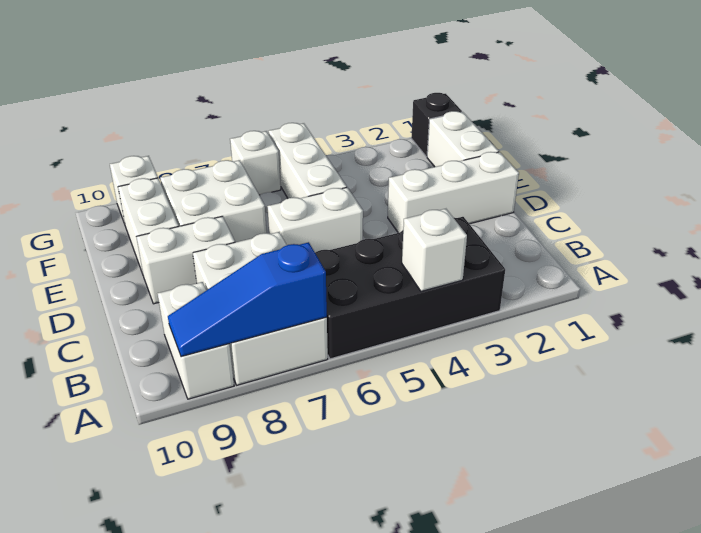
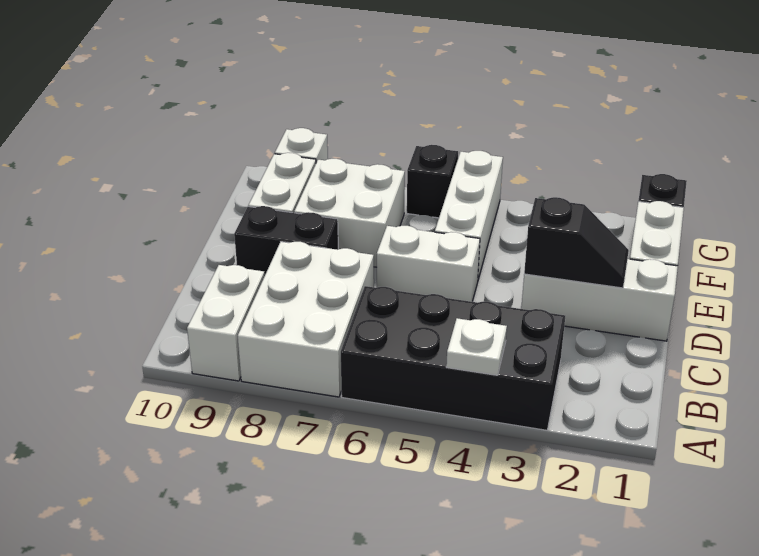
white 1x1 brick [402,209,467,291] -> white 1x1 plate [446,318,507,375]
blue 1x3 slope [168,242,327,357] -> none
none -> black 1x2 slope [524,197,629,288]
white 1x2 brick [137,216,235,304] -> black 1x2 brick [234,206,338,274]
white 1x1 brick [230,131,281,195] -> black 1x1 brick [407,145,458,218]

